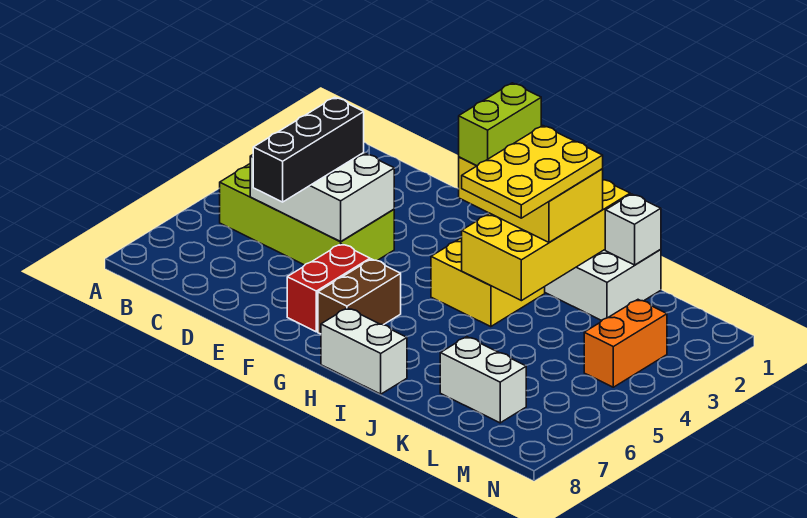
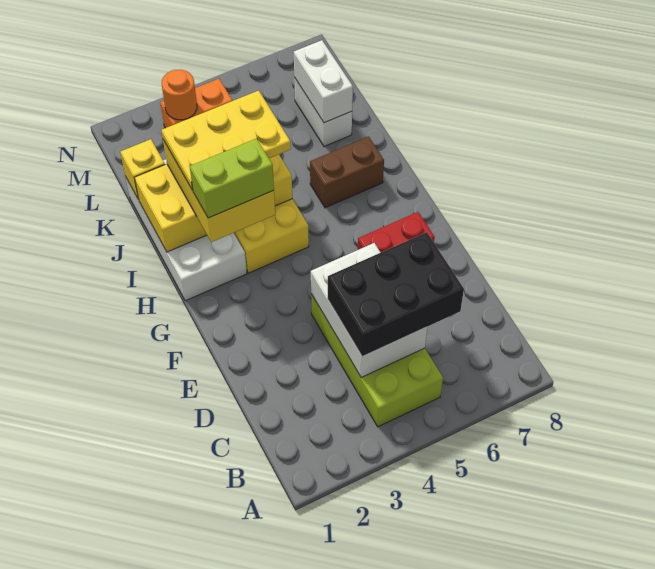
black 1x3 brick [253,97,364,202] -> black 2x3 brick [328,232,464,357]
brown 1x2 brick [318,259,401,334] -> brown 1x2 brick moved to [310,137,384,208]
white 1x2 brick [321,308,407,394] -> white 1x2 brick moved to [294,40,353,123]
white 1x1 brick [605,194,661,265] -> yellow 1x1 brick [121,139,165,199]
none -> orange 1x1 round brick [162,70,197,120]

